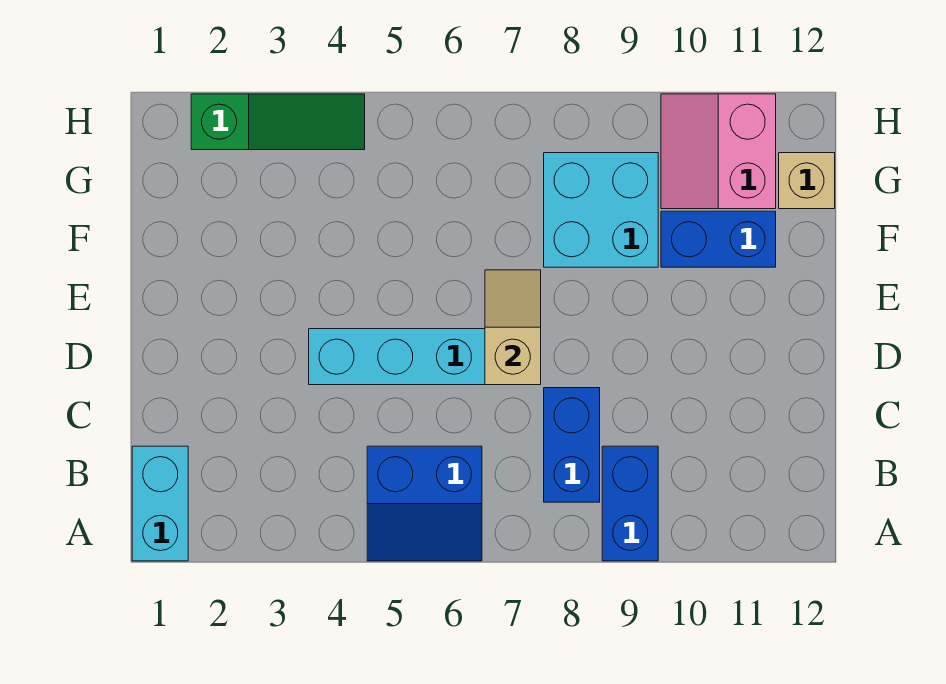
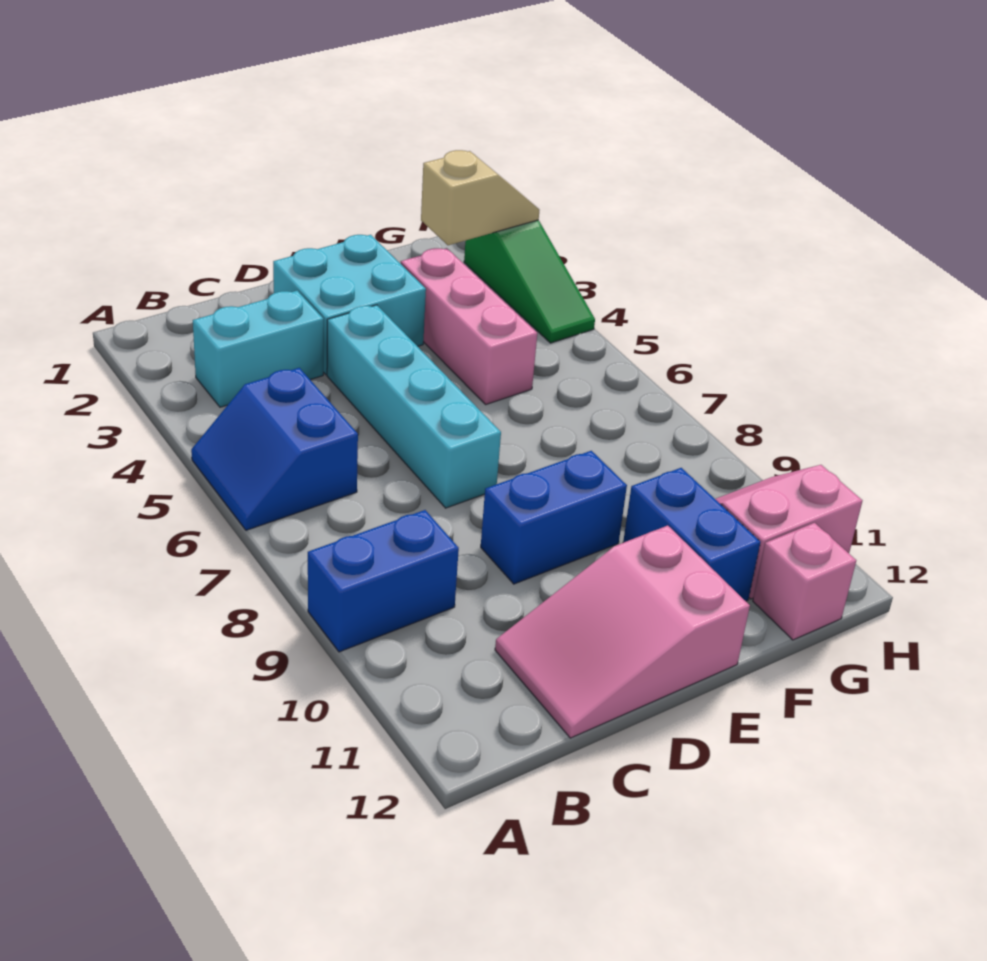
cyan 1x2 brick [132,446,188,561] -> cyan 1x2 brick moved to [193,291,324,407]
blue 1x2 brick [544,388,600,502] -> blue 1x2 brick moved to [481,451,627,584]
none -> pink 2x3 slope [495,526,750,738]
tan 1x2 slope [485,270,541,385] -> tan 1x2 slope moved to [421,150,539,245]
none -> pink 1x3 brick [401,248,537,405]
cyan 2x2 brick [544,153,658,267] -> cyan 2x2 brick moved to [273,235,426,375]
tan 1x1 brick [779,153,835,209] -> pink 1x1 brick [753,523,856,640]

